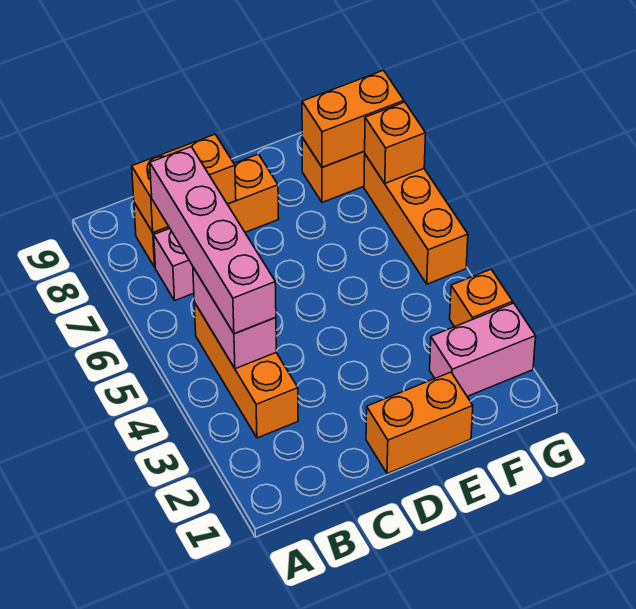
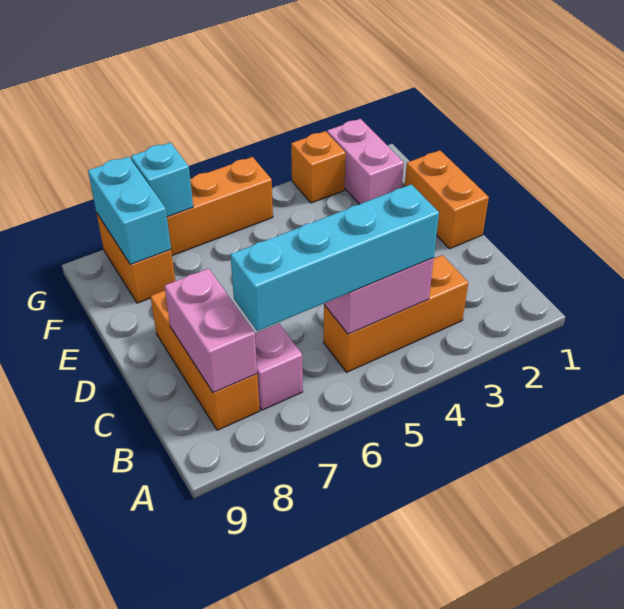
pink 1x4 brick [150,147,276,334] -> cyan 1x4 brick [230,184,439,331]
orange 1x2 brick [132,134,236,233] -> pink 1x2 brick [164,268,257,393]
orange 1x2 brick [302,70,404,167] -> cyan 1x2 brick [88,157,171,264]
orange 1x1 brick [365,102,426,183] -> cyan 1x1 brick [131,143,193,217]

